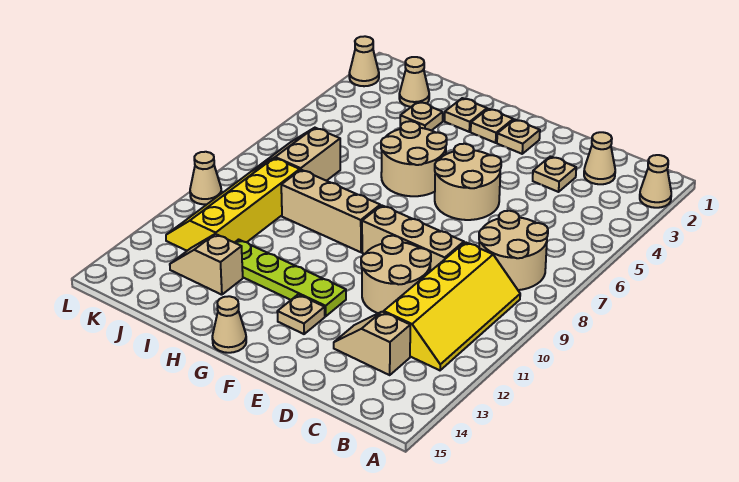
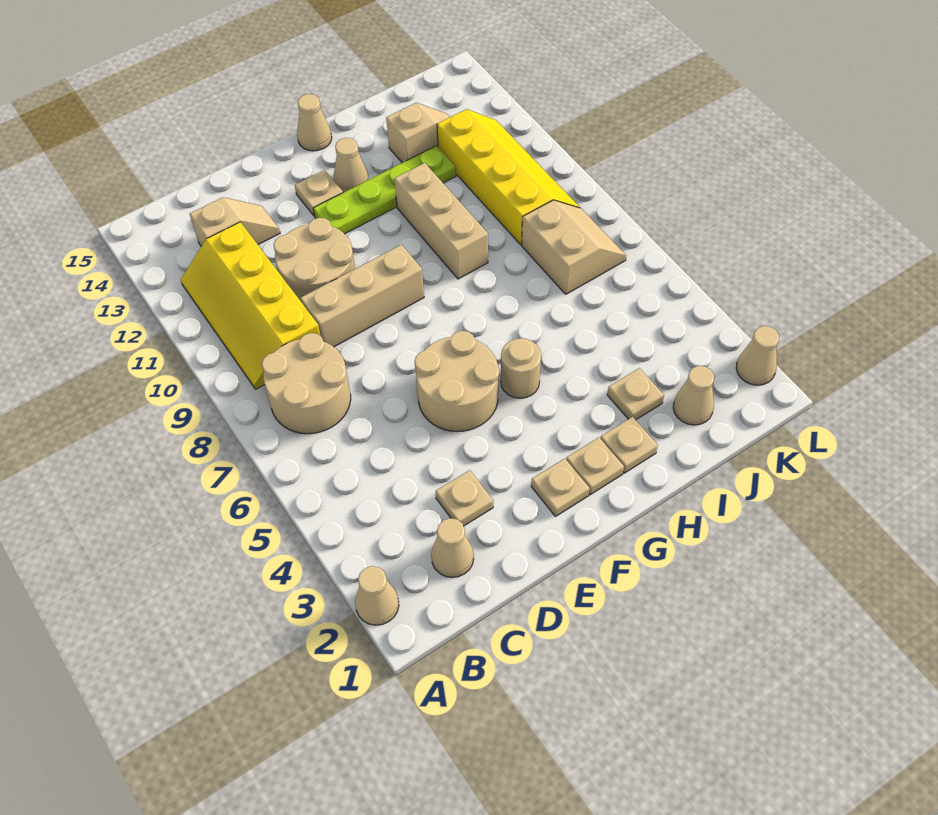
tan 2x2 round brick [381,121,447,196] -> tan 1x1 round brick [501,338,541,398]
tan 1x3 brick [281,170,380,252] -> tan 1x3 brick turned to [394,163,488,279]
tan 1x1 cone [190,152,222,204] -> tan 1x1 cone moved to [334,138,369,193]

